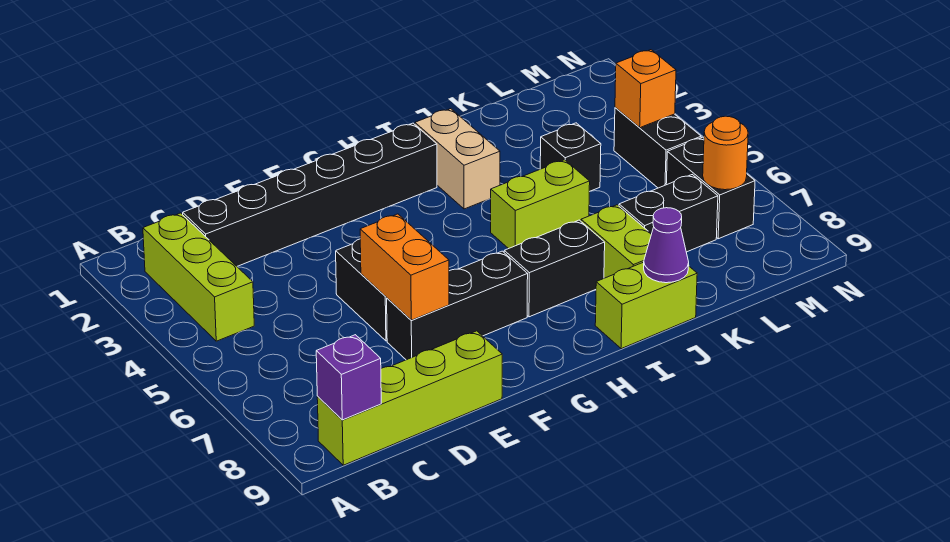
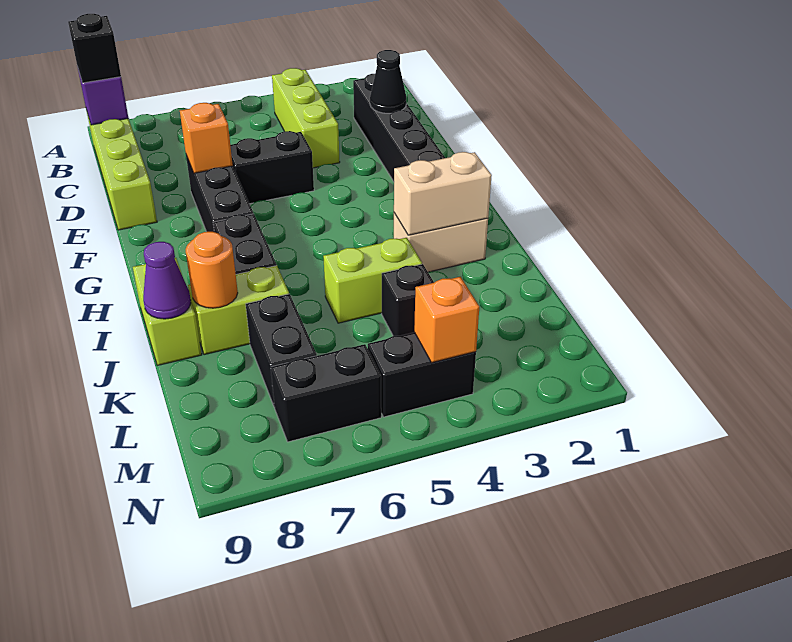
lime 1x3 brick [143,213,254,341] -> lime 1x3 brick turned to [272,68,340,168]
none -> black 1x1 brick [68,14,121,83]
none -> black 1x1 cone [370,50,406,113]
orange 1x2 brick [360,214,449,320] -> orange 1x1 brick [180,103,233,173]
none -> tan 1x2 brick [394,152,492,235]
lime 1x2 brick [491,160,590,249] -> lime 1x2 brick turned to [323,238,422,323]
orange 1x1 round brick [703,116,748,190] -> orange 1x1 round brick moved to [186,232,238,308]

